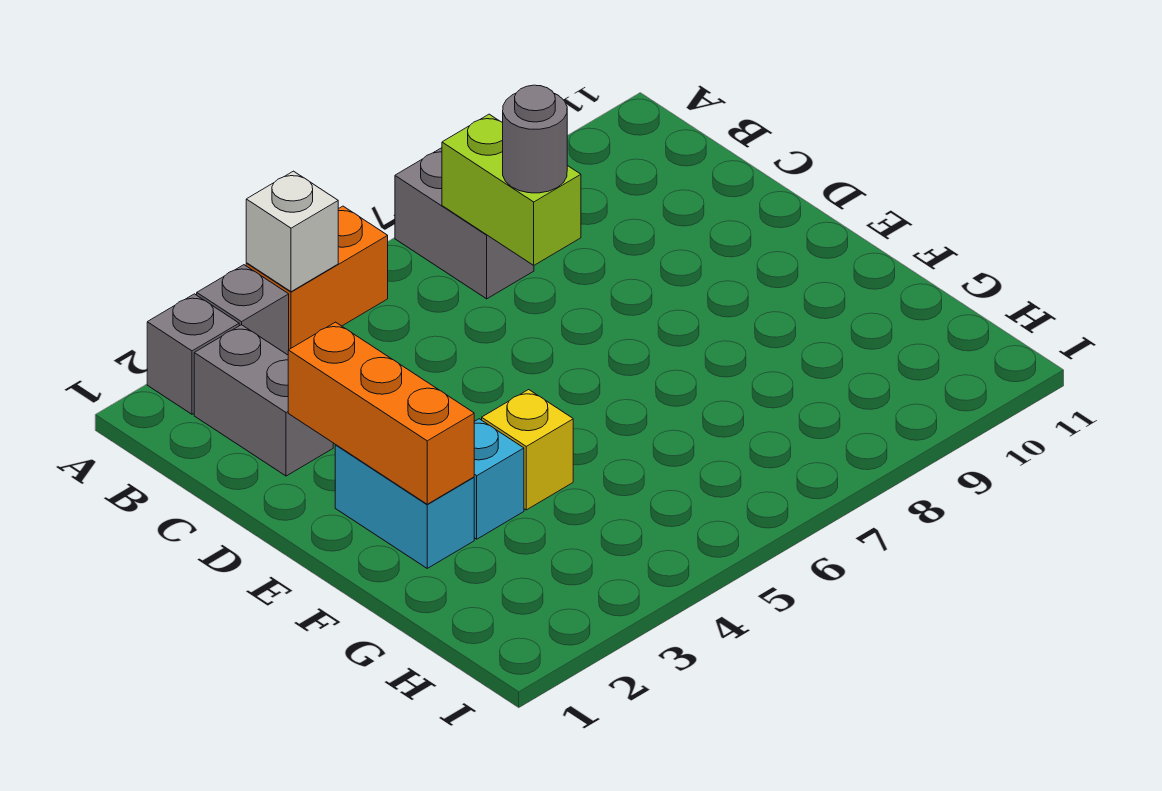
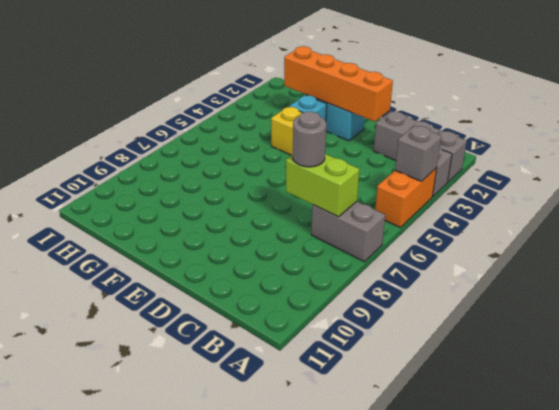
white 1x1 brick [246,171,338,292] -> grey 1x1 brick [395,126,441,181]
orange 1x3 brick [288,322,474,504] -> orange 1x4 brick [284,46,393,122]

